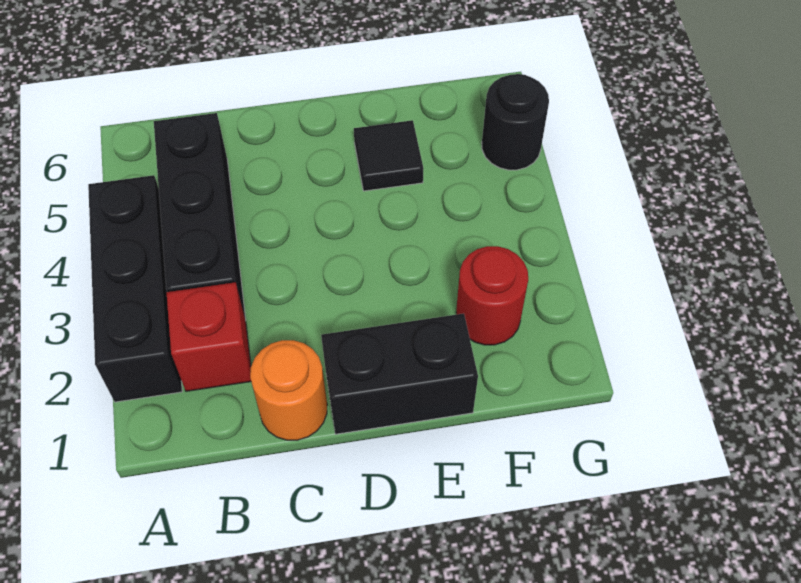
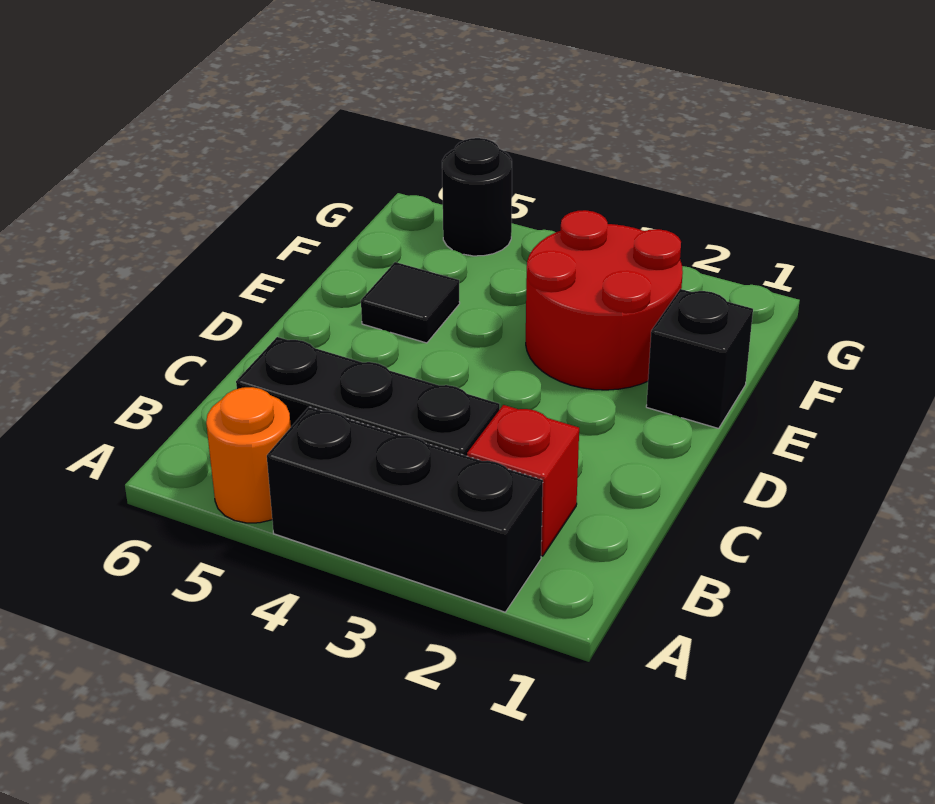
orange 1x1 round brick [250,340,327,440] -> orange 1x1 round brick moved to [206,387,291,523]
black 1x2 brick [321,314,478,434] -> black 1x1 brick [646,289,753,428]
red 1x1 round brick [456,246,528,345] -> red 2x2 round brick [526,210,683,390]

